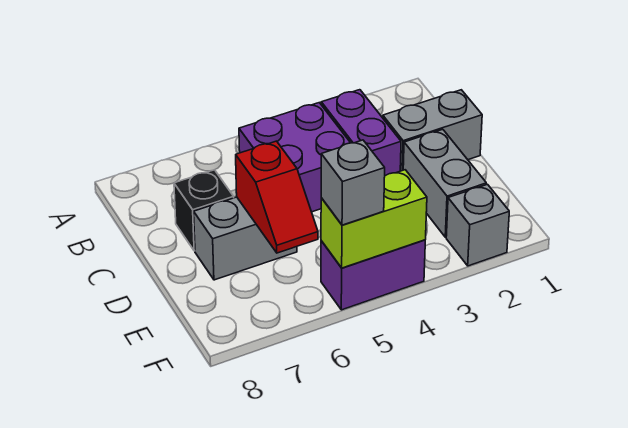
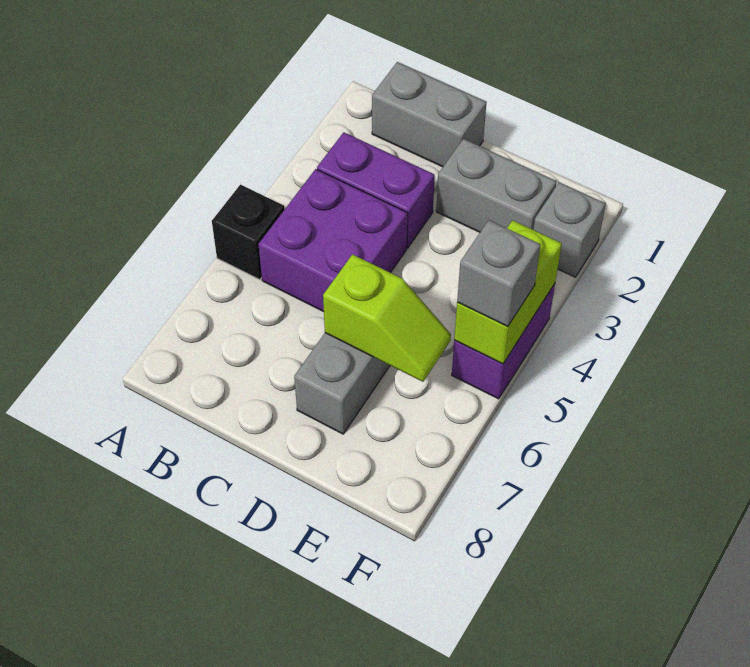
grey 1x2 brick [383,90,482,171] -> grey 1x2 brick turned to [372,62,487,167]
black 1x1 brick [174,170,234,251] -> black 1x1 brick moved to [212,185,285,280]
red 1x2 slope [236,141,318,253] -> lime 1x2 slope [323,254,451,382]

